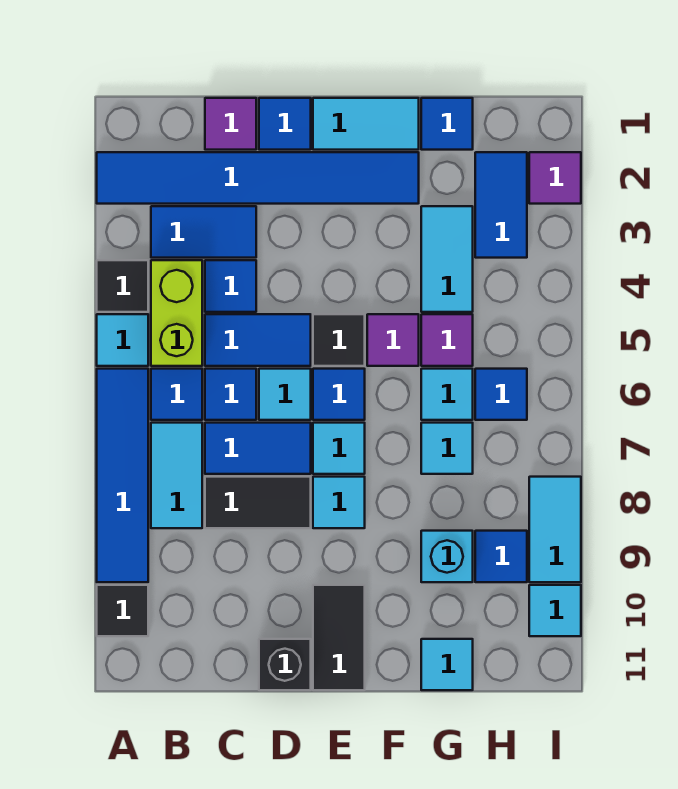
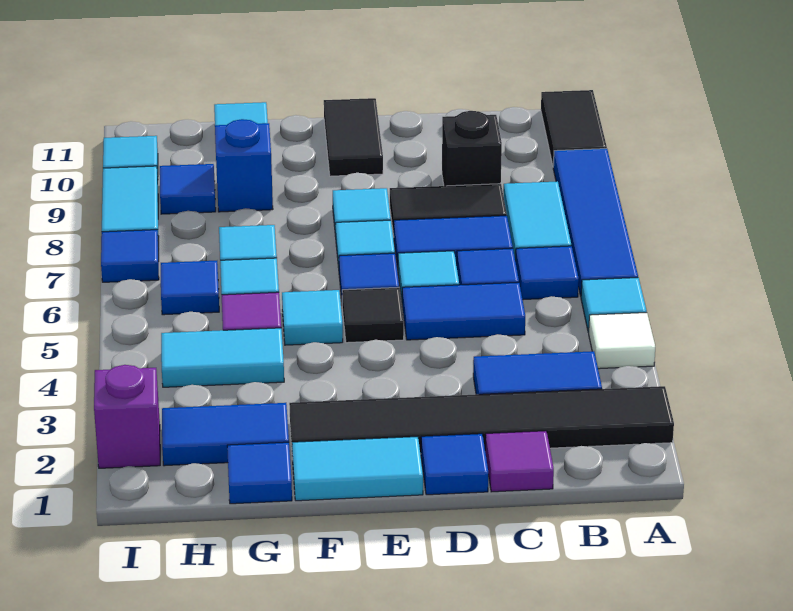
blue 1x6 tile [97,152,419,204] -> black 1x6 tile [289,386,674,459]
black 1x1 tile [97,260,148,312] -> white 1x1 tile [589,313,655,369]
black 1x1 tile [97,585,148,636] -> black 1x2 tile [541,90,607,166]
lime 1x2 brick [151,260,202,366] -> none
blue 1x1 tile [205,260,256,312] -> blue 1x1 tile moved to [101,230,159,282]
black 1x1 brick [259,639,311,690] -> black 1x1 brick moved to [442,111,502,186]
purple 1x1 tile [367,314,419,366] -> cyan 1x1 tile [282,290,343,345]
cyan 1x2 tile [421,206,473,312] -> cyan 1x2 tile turned to [161,328,284,387]
cyan 1x1 brick [421,531,473,582] -> blue 1x1 brick [215,119,273,212]
blue 1x2 tile [475,152,527,258] -> blue 1x2 tile turned to [162,403,289,466]
purple 1x1 tile [529,152,581,204] -> purple 1x1 brick [94,365,160,468]

